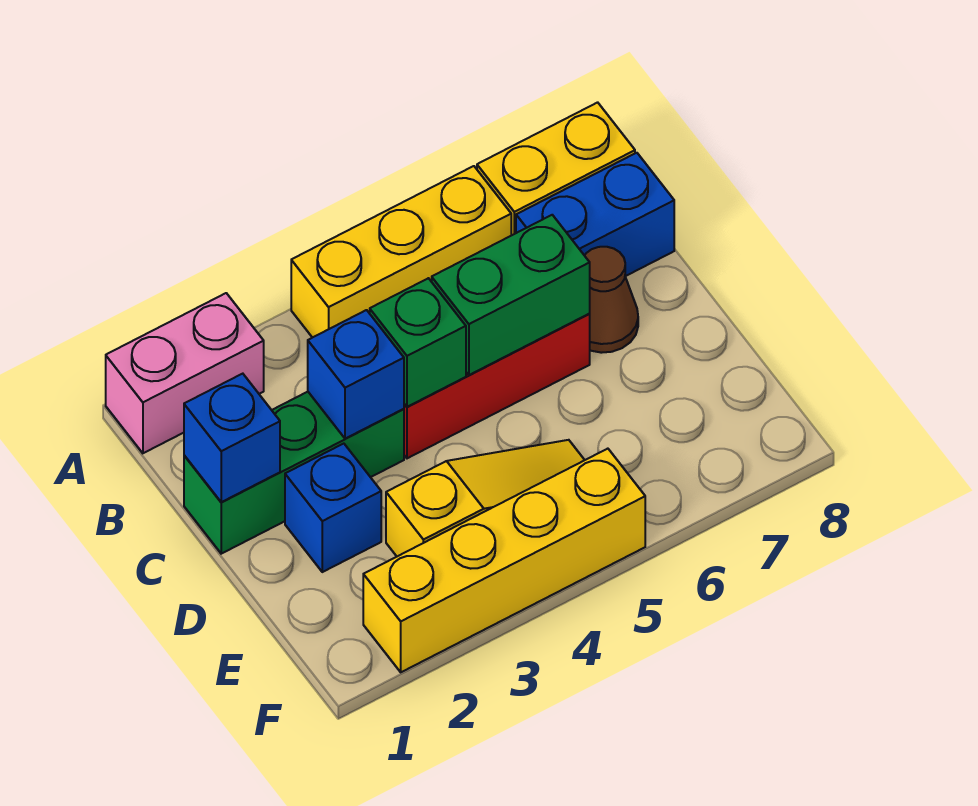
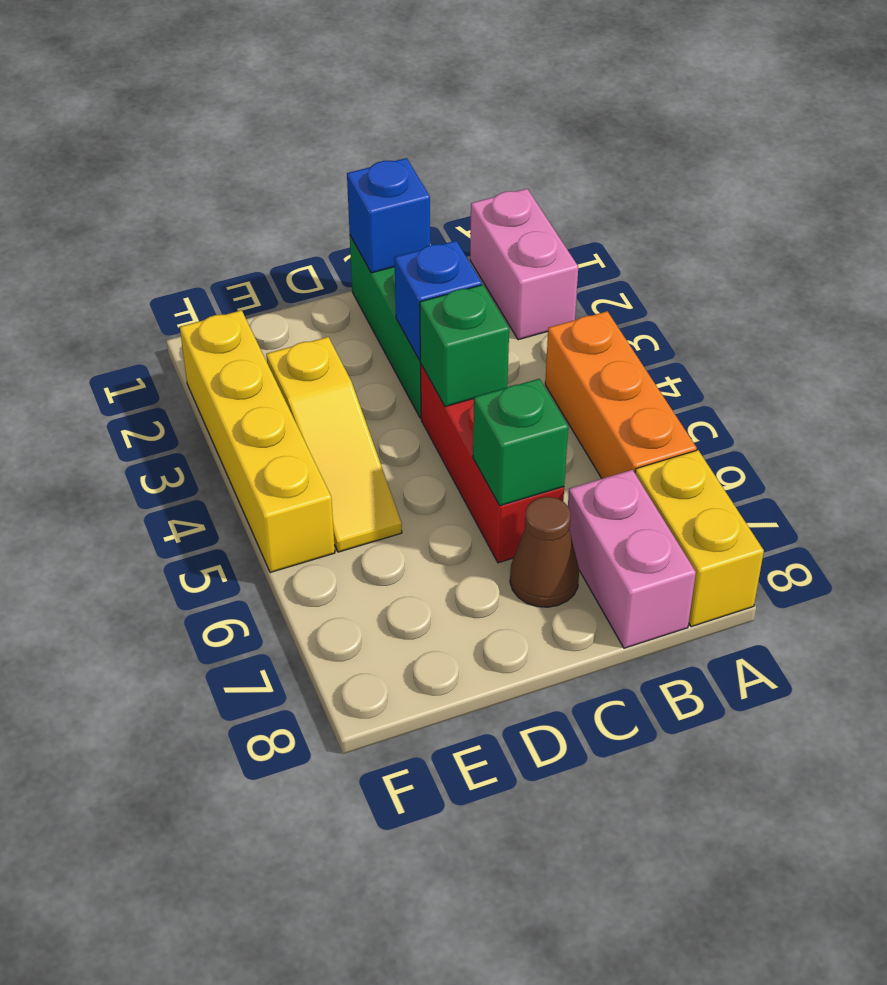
yellow 1x3 brick [291,166,511,338] -> orange 1x3 brick [545,311,697,479]
blue 1x2 brick [516,153,674,276] -> pink 1x2 brick [568,470,696,648]
green 1x2 brick [432,215,590,375] -> green 1x1 brick [473,379,568,506]
blue 1x1 brick [285,444,381,572] -> none

